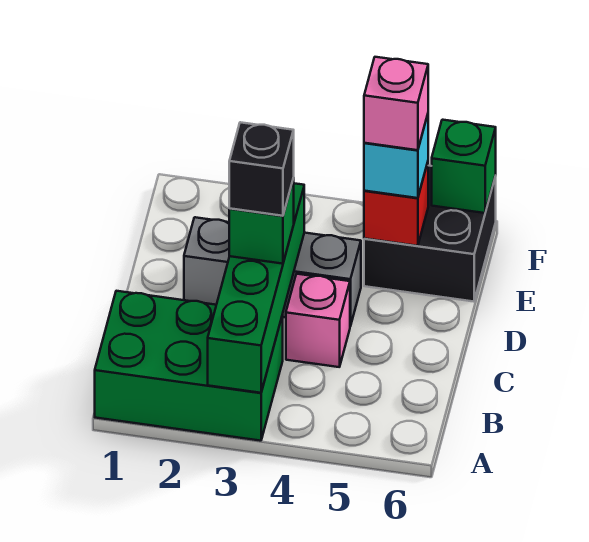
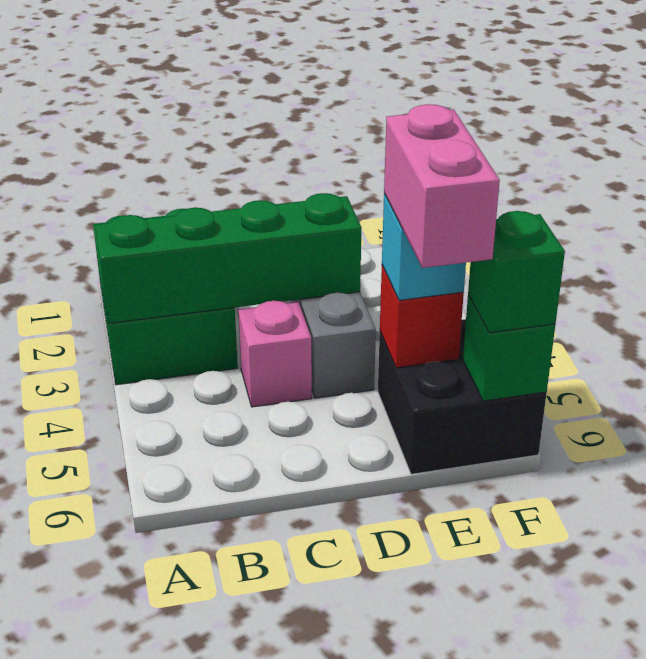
green 1x1 brick [229,178,294,264] -> green 1x1 brick moved to [468,211,565,333]
black 1x1 brick [229,122,294,216] -> none
pink 1x1 brick [364,57,428,150] -> pink 1x2 brick [384,104,500,268]

